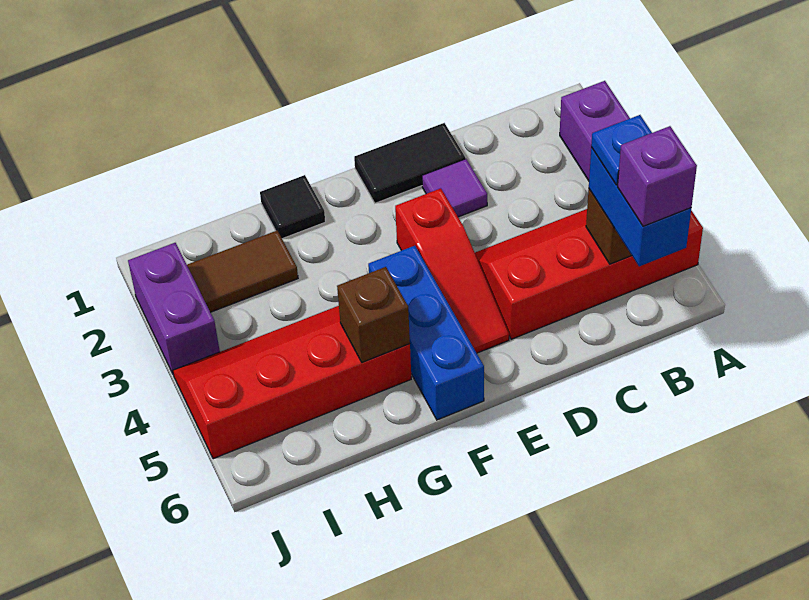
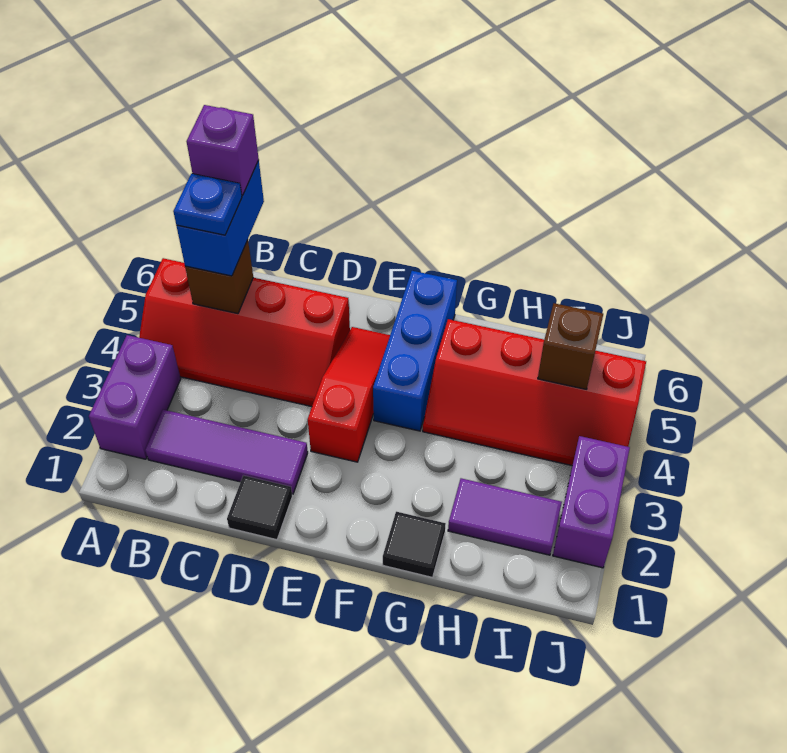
black 1x2 tile [354,123,465,203] -> black 1x1 tile [227,475,292,540]
purple 1x1 tile [422,159,487,217] -> purple 1x3 tile [145,410,308,494]
brown 1x1 brick [337,267,410,363] -> brown 1x1 brick moved to [538,303,603,389]
brown 1x2 tile [187,231,298,312] -> purple 1x2 tile [448,478,562,555]

